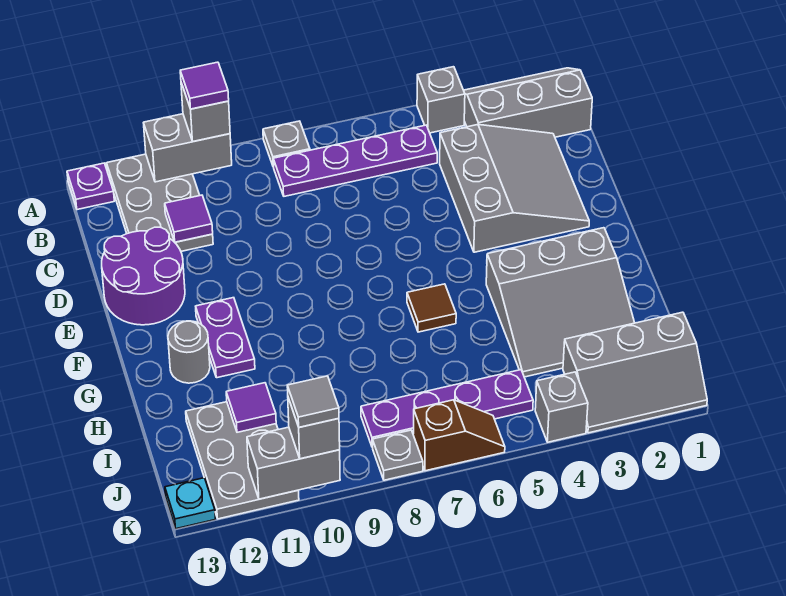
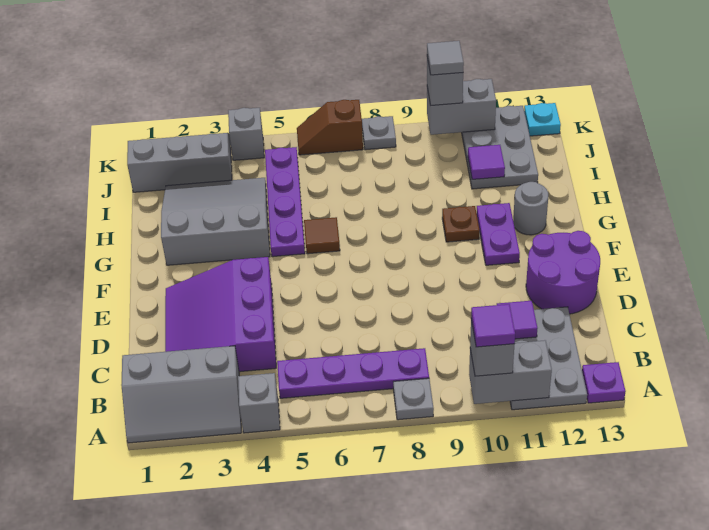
grey 3x3 slope [440,125,589,252] -> purple 3x3 slope [165,257,276,372]
none -> brown 1x1 plate [442,206,480,242]
purple 1x4 plate [361,370,533,447] -> purple 1x4 plate turned to [265,147,305,257]

